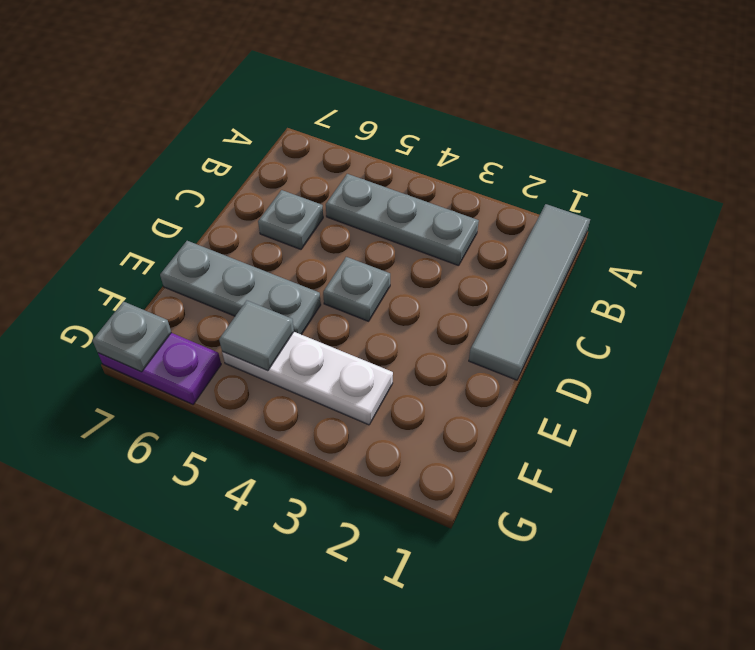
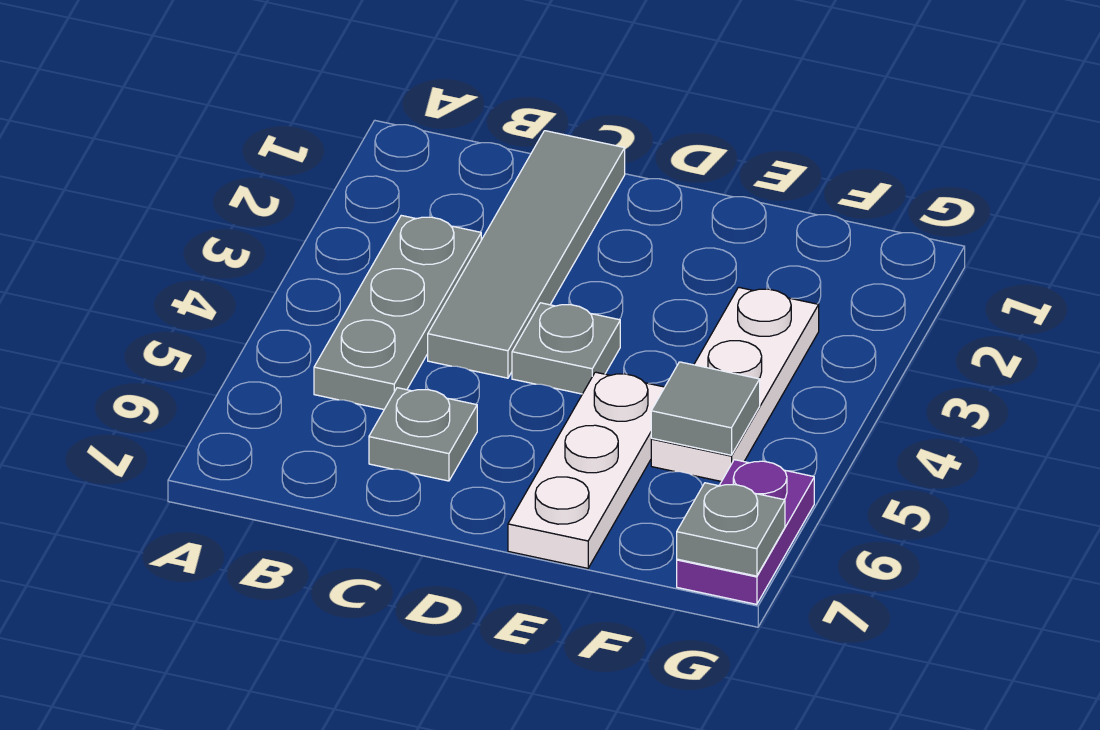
grey 1x4 tile [469,204,590,380] -> grey 1x4 tile turned to [428,131,625,378]
grey 1x3 plate [160,241,321,335] -> white 1x3 plate [508,372,665,568]

